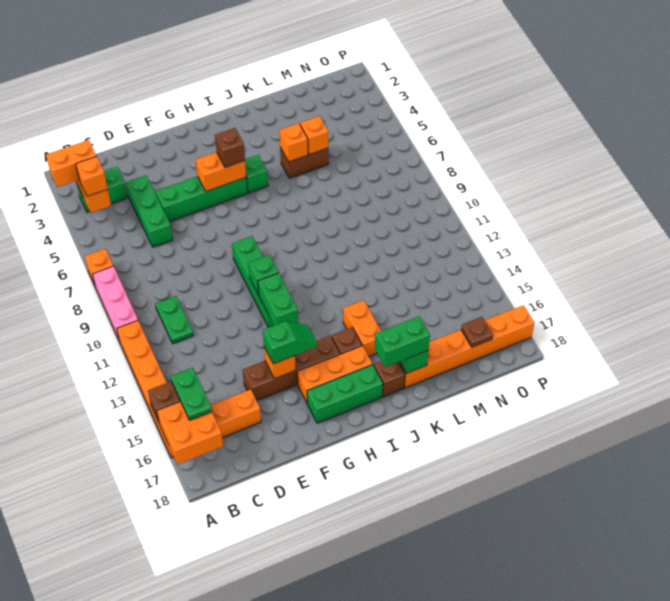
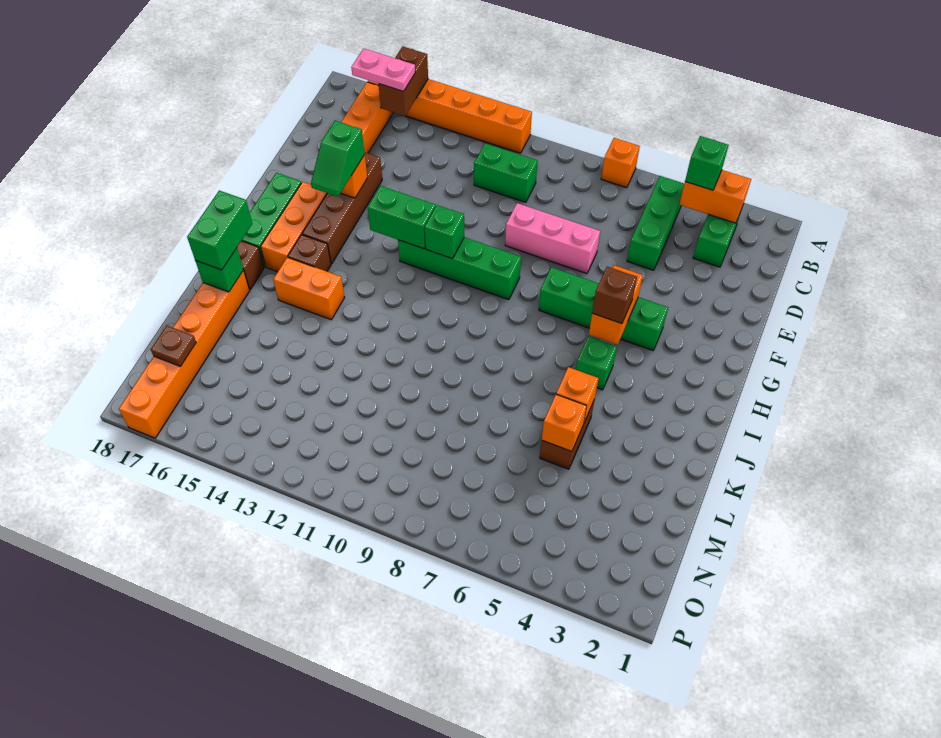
orange 1x2 brick [46,140,96,187] -> none
pink 1x3 brick [93,266,138,339] -> pink 1x3 brick moved to [505,203,600,274]
orange 2x2 brick [157,401,223,464] -> none
orange 1x1 brick [76,156,108,196] -> green 1x1 brick [685,136,729,190]
green 1x2 plate [171,368,212,420] -> pink 1x2 plate [351,49,415,91]
green 1x2 plate [155,296,193,344] -> green 1x2 brick [474,143,538,202]
green 1x3 brick [126,176,173,247] -> green 1x3 brick turned to [627,176,684,270]
green 1x4 brick [156,176,248,222] -> green 1x4 brick turned to [539,267,668,351]

